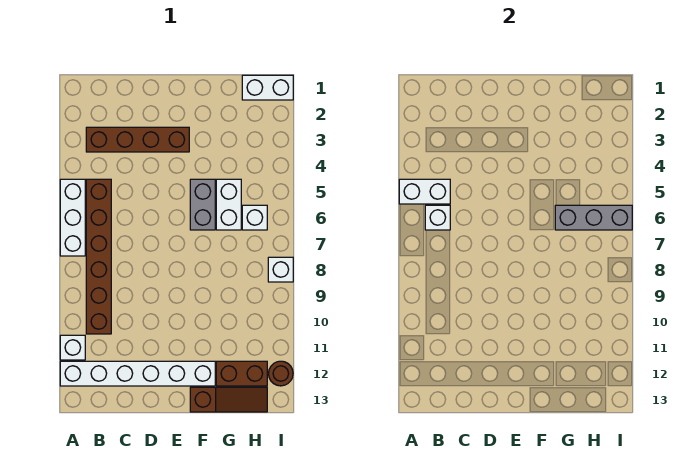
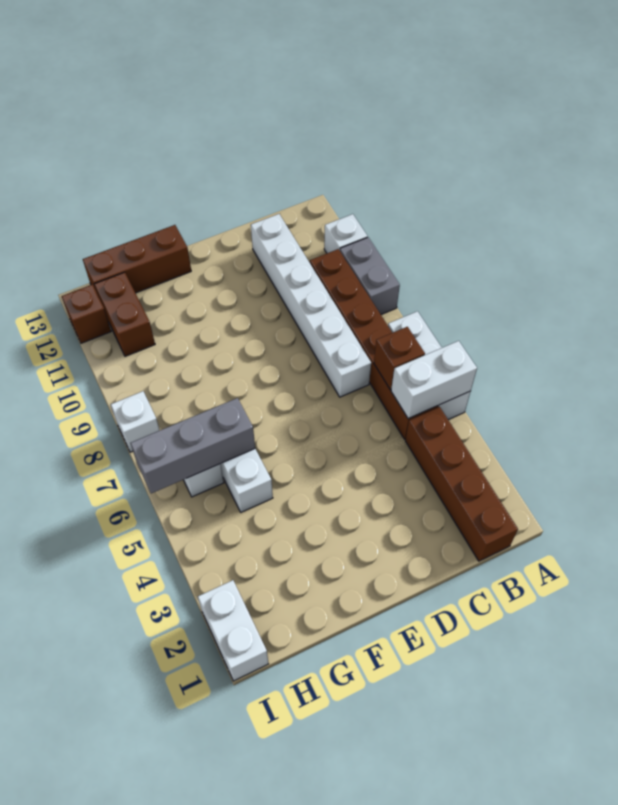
white 1x6 brick [60,361,215,386] -> white 1x6 brick turned to [251,214,371,397]
brown 1x4 brick [86,127,189,152] -> brown 1x4 brick turned to [405,407,518,561]
white 1x1 brick [425,205,450,230] -> brown 1x1 brick [374,327,425,390]
grey 1x2 brick [190,179,215,230] -> grey 1x2 brick moved to [340,237,400,314]
brown 1x3 slope [190,387,267,412] -> brown 1x3 brick [83,225,191,293]
brown 1x2 brick [216,361,267,386] -> brown 1x2 brick turned to [94,272,155,356]
white 1x2 brick [242,75,293,100] -> white 1x2 brick turned to [198,580,269,681]
brown 1x1 round brick [268,361,293,386] -> brown 1x1 brick [62,285,111,343]

